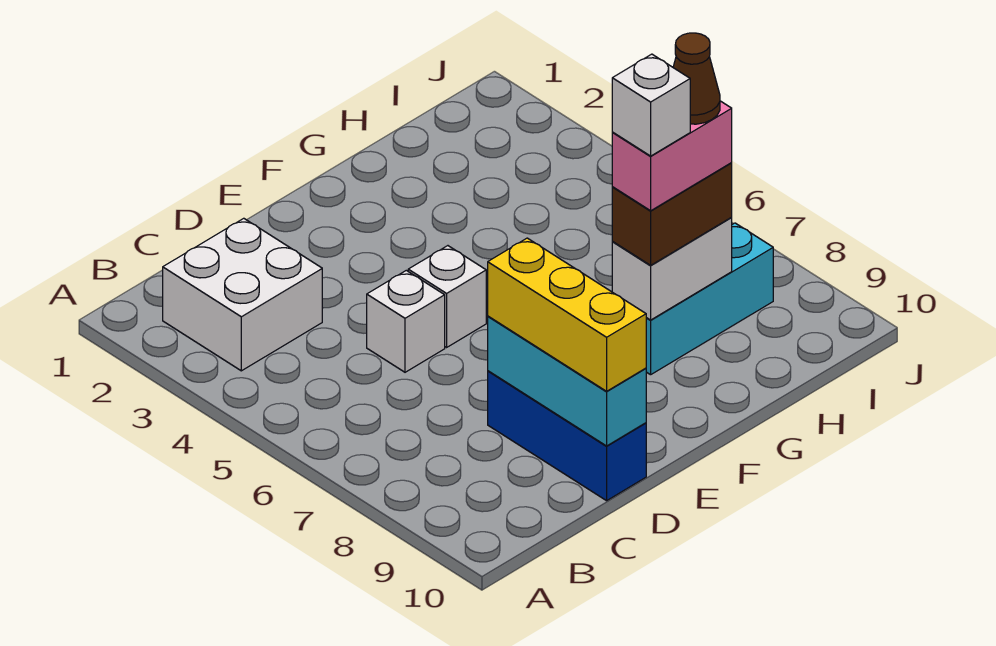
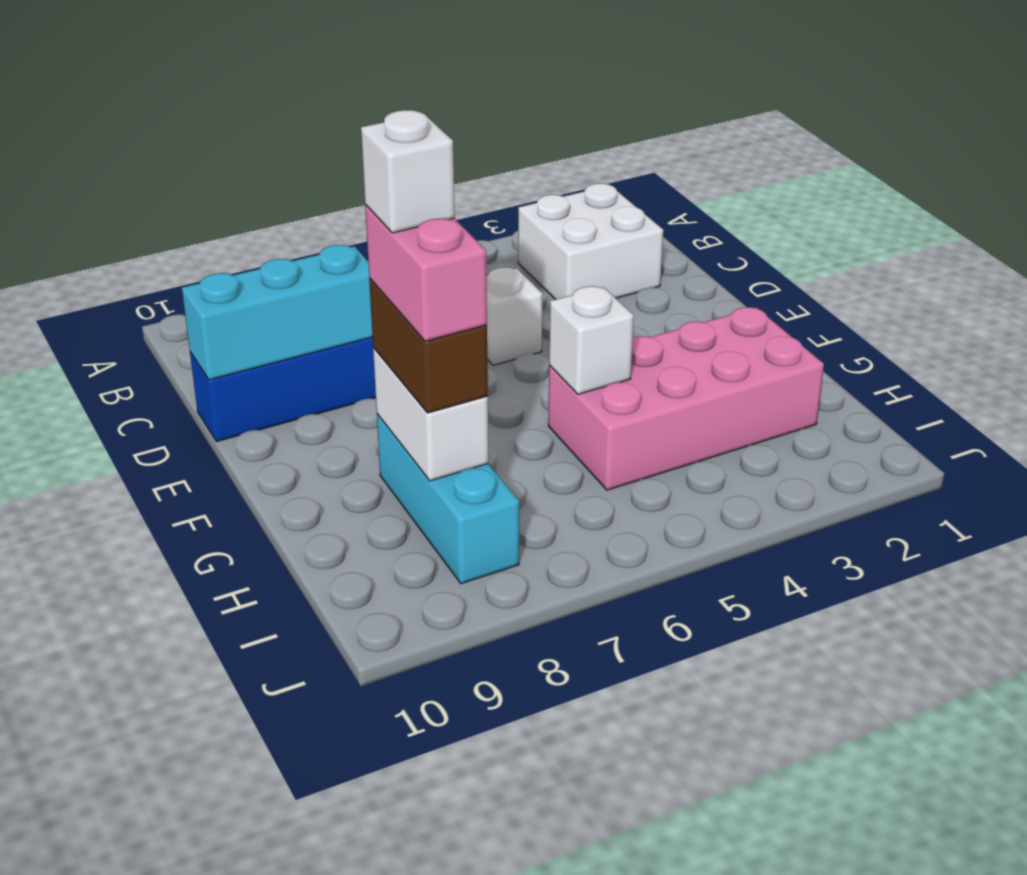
yellow 1x3 brick [488,238,646,391] -> none
white 1x1 brick [408,246,486,347] -> white 1x1 brick moved to [549,286,634,394]
none -> pink 2x4 brick [548,307,824,490]
brown 1x1 cone [673,33,720,124] -> none

